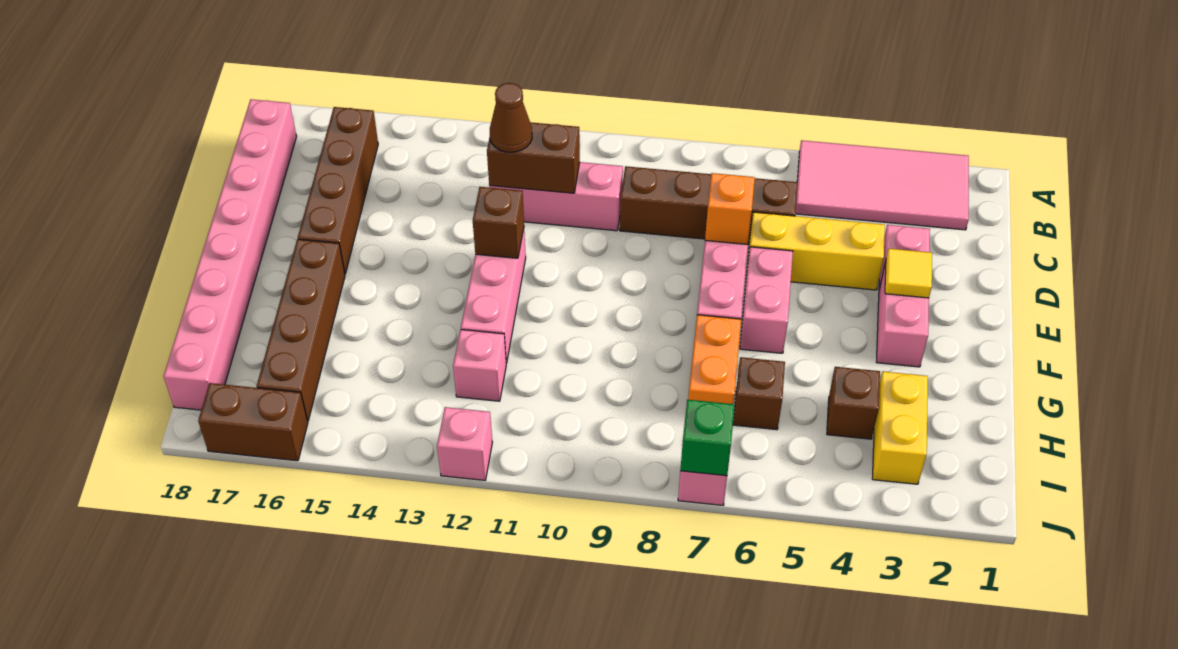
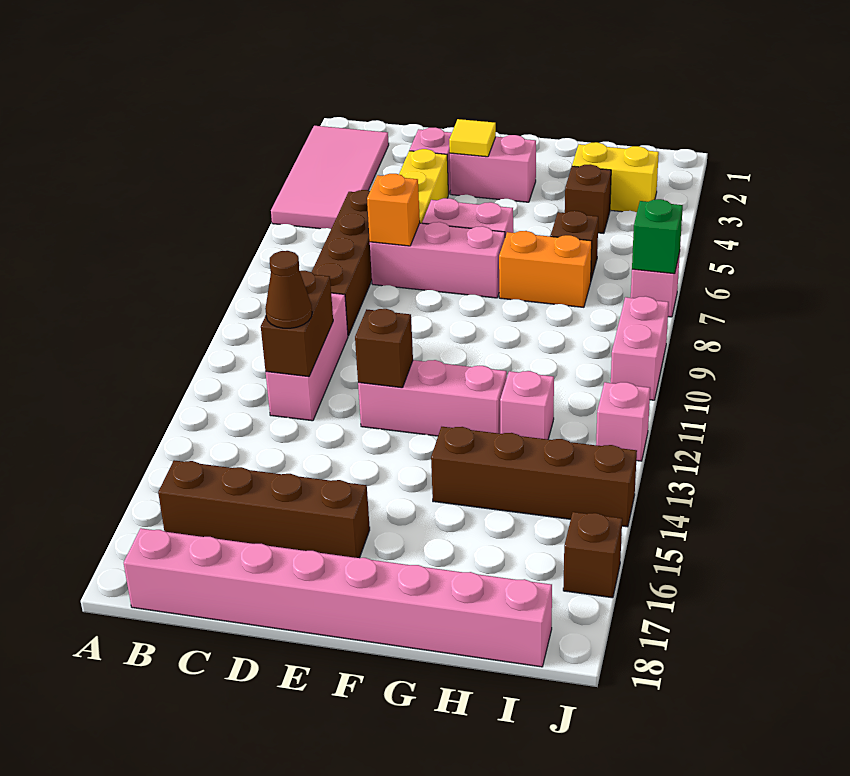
brown 1x4 brick [257,239,345,421] -> brown 1x4 brick moved to [431,427,637,527]
none -> pink 1x2 brick [611,296,669,400]
brown 1x2 brick [198,383,308,461] -> brown 1x1 brick [563,512,622,598]

